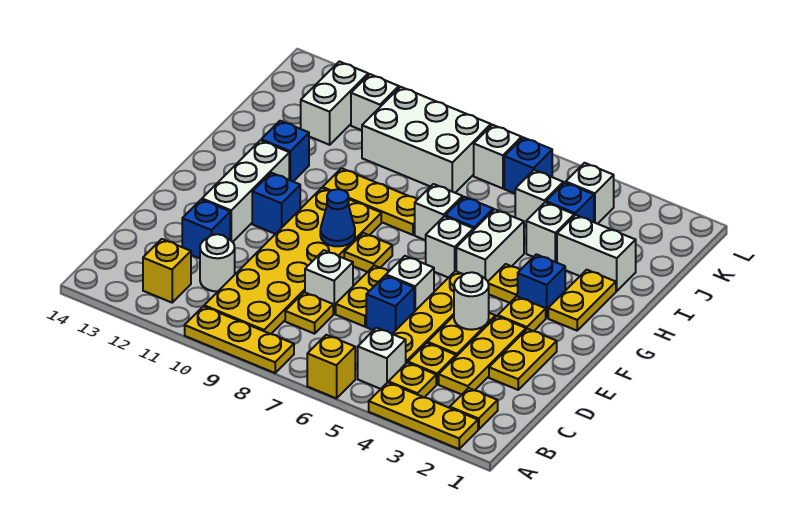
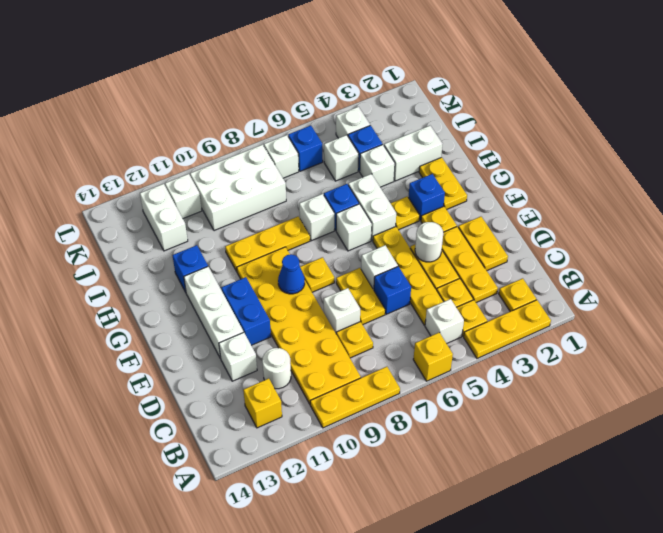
blue 1x1 brick [182,200,230,258] -> white 1x1 brick [219,332,257,381]
blue 1x1 brick [252,173,300,234] -> blue 1x2 brick [221,277,271,345]

